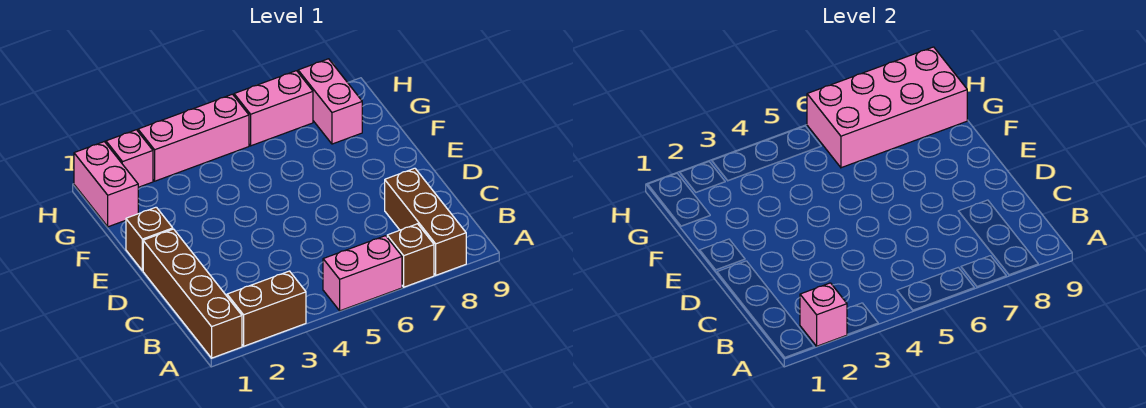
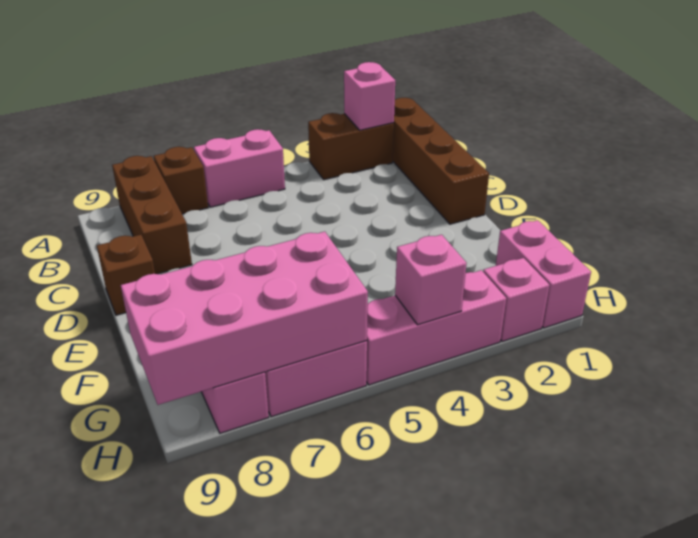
brown 1x1 brick [126,207,173,271] -> brown 1x1 brick moved to [97,235,155,315]
none -> pink 1x1 brick [395,235,467,325]

